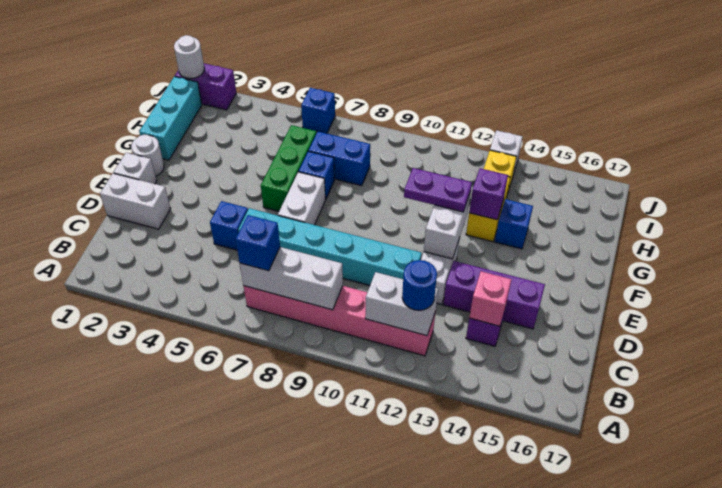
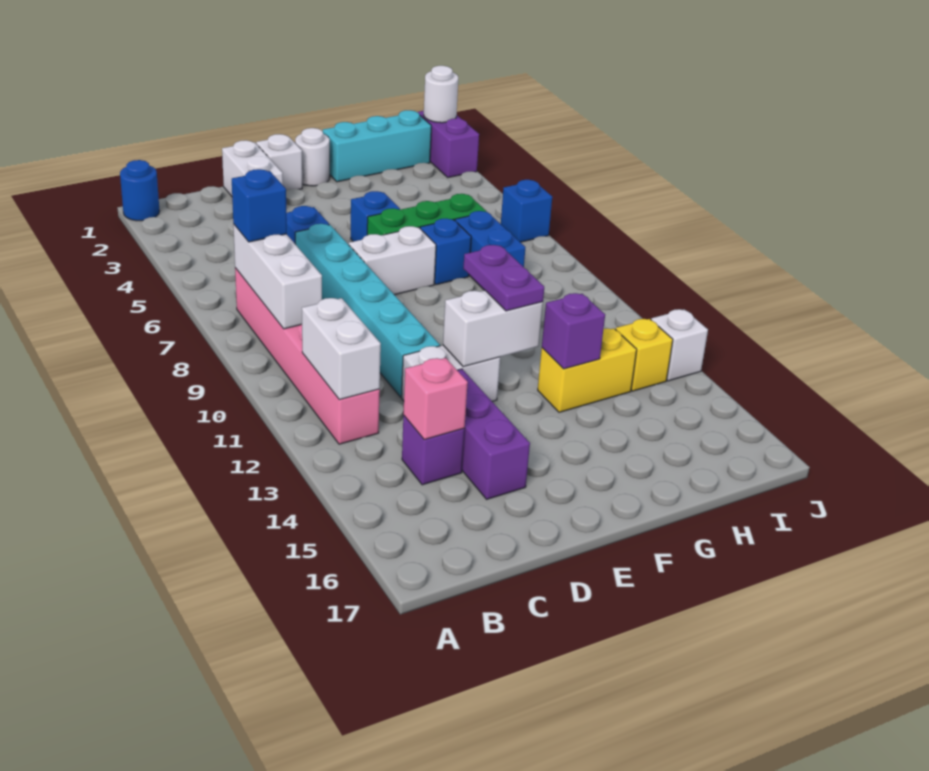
blue 1x1 round brick [402,260,437,310] -> blue 1x1 round brick moved to [120,160,159,221]
blue 1x1 brick [495,199,533,249] -> blue 1x1 brick moved to [351,191,400,242]

